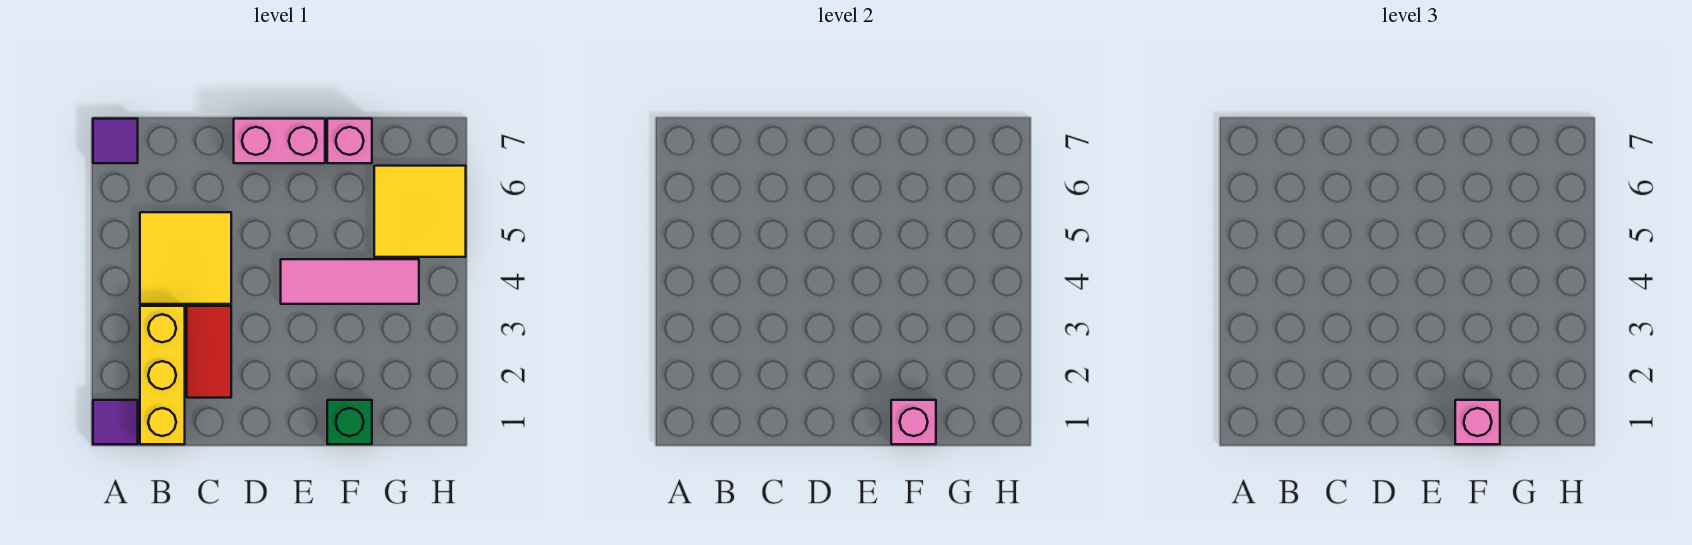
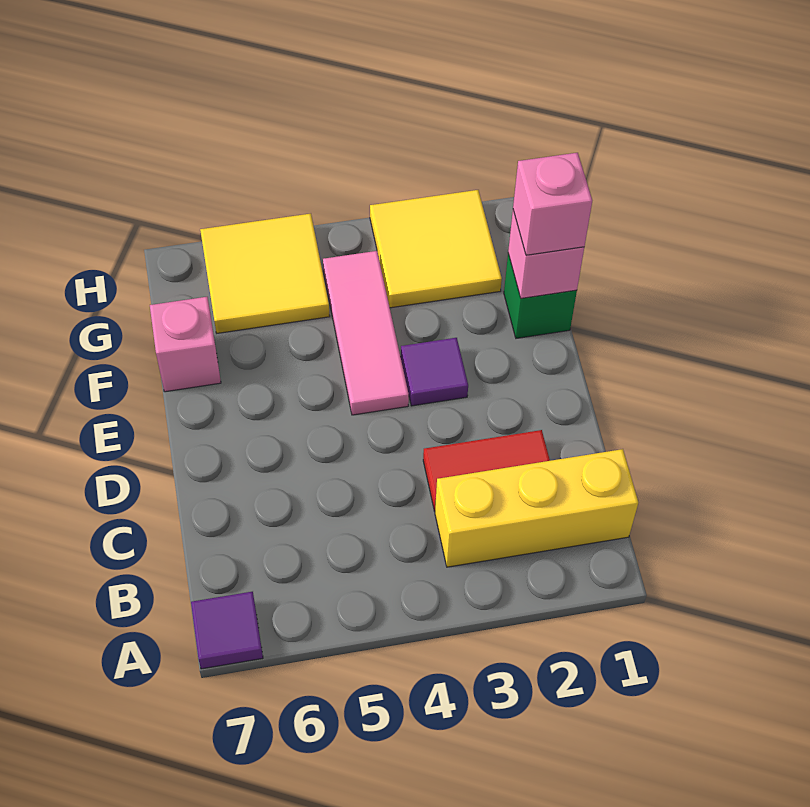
purple 1x1 tile [93,400,138,444] -> purple 1x1 tile moved to [401,338,468,406]
yellow 2x2 tile [140,212,231,304] -> yellow 2x2 tile moved to [370,190,502,308]
pink 1x2 brick [234,119,325,163] -> none

